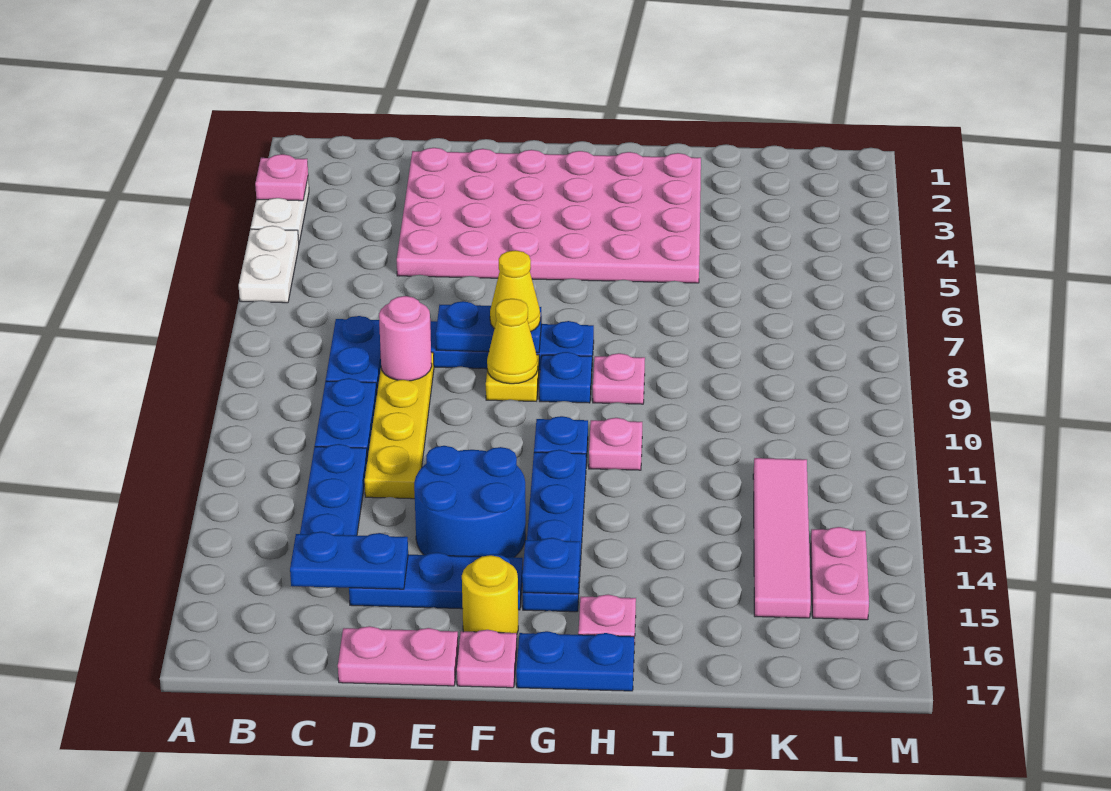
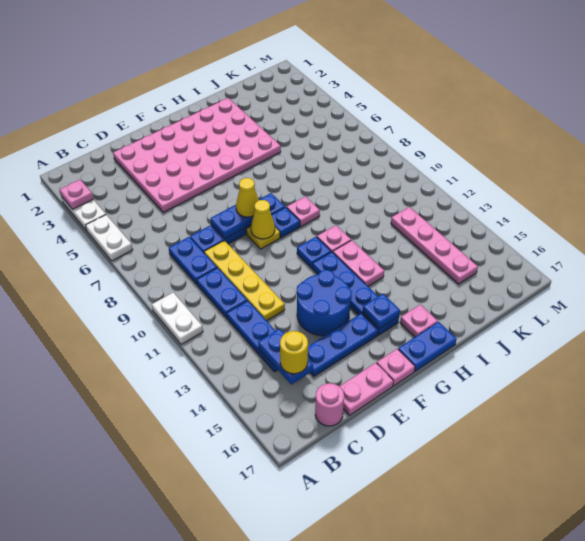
none -> white 1x2 plate [152,292,203,344]
blue 1x2 plate [290,532,408,589] -> blue 1x2 plate turned to [258,329,313,384]
pink 1x1 round brick [379,296,432,381] -> pink 1x1 round brick moved to [315,383,344,426]
yellow 1x1 round brick [462,555,518,633] -> yellow 1x1 round brick moved to [280,331,308,374]
pink 1x4 tile [753,458,811,618] -> pink 1x4 plate [391,207,478,284]
pink 1x2 plate [811,527,869,620] -> pink 1x2 plate moved to [333,240,384,286]

